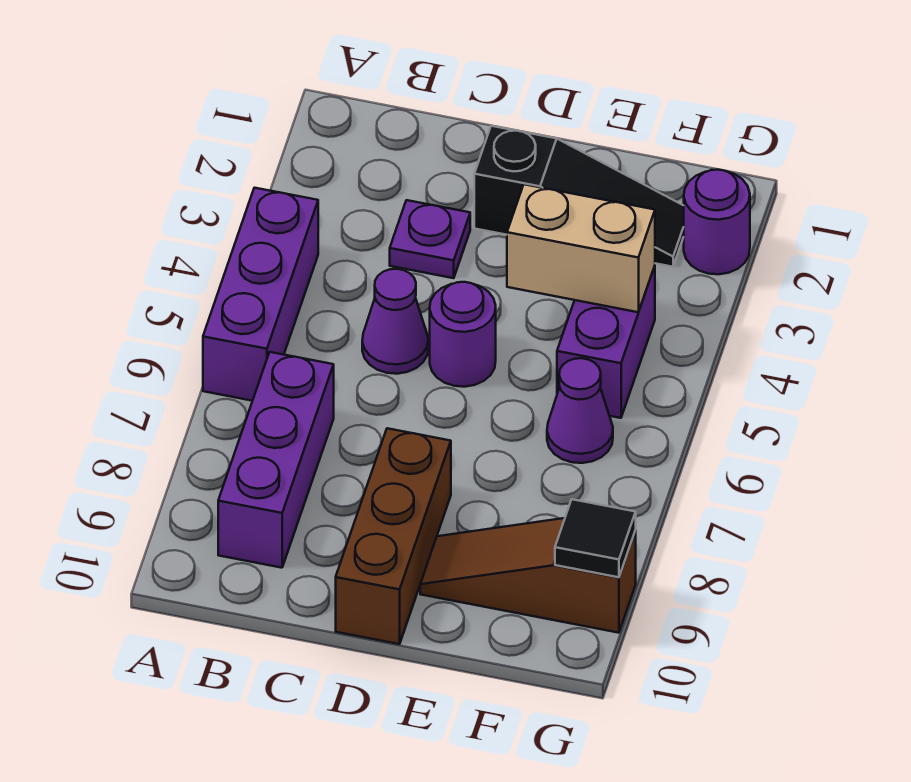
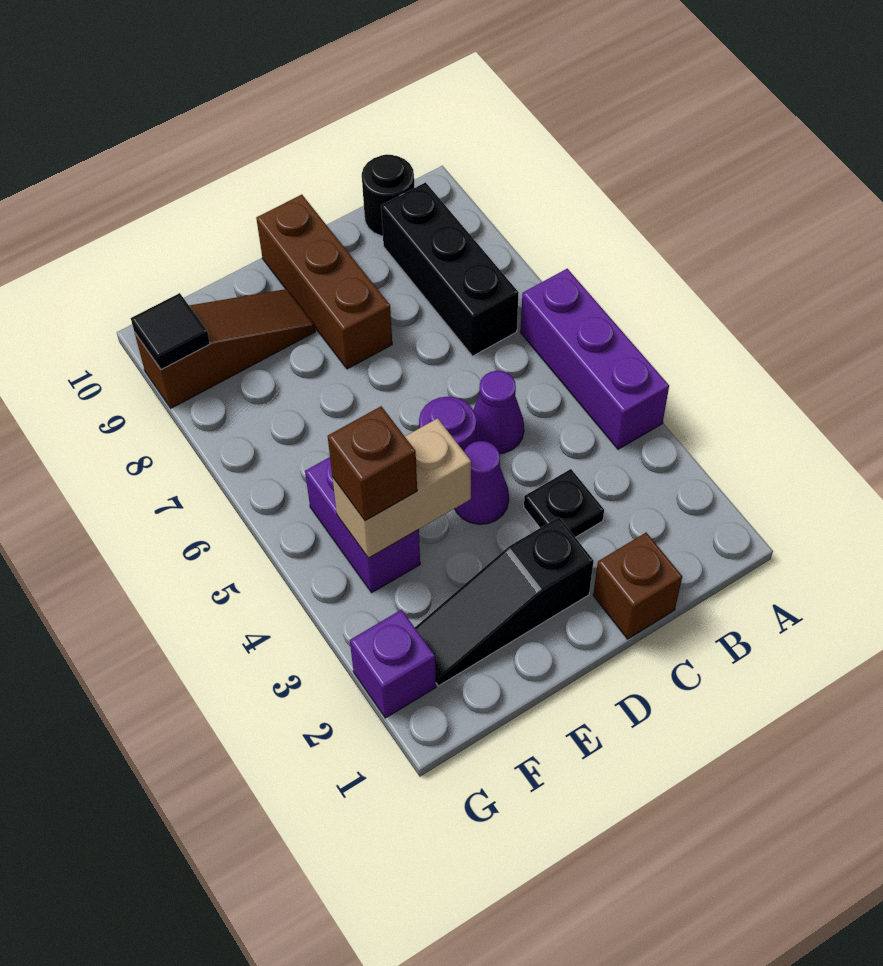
purple 1x3 brick [218,352,334,568] -> black 1x3 brick [381,182,519,356]
none -> black 1x1 round brick [362,154,414,236]
none -> brown 1x1 brick [593,532,682,639]
purple 1x1 plate [390,200,470,278] -> black 1x1 plate [524,469,604,537]
none -> brown 1x1 brick [328,406,417,521]
purple 1x1 cone [547,358,613,463] -> purple 1x1 cone moved to [455,441,509,524]
purple 1x1 round brick [684,170,750,274] -> purple 1x1 brick [350,610,436,718]

